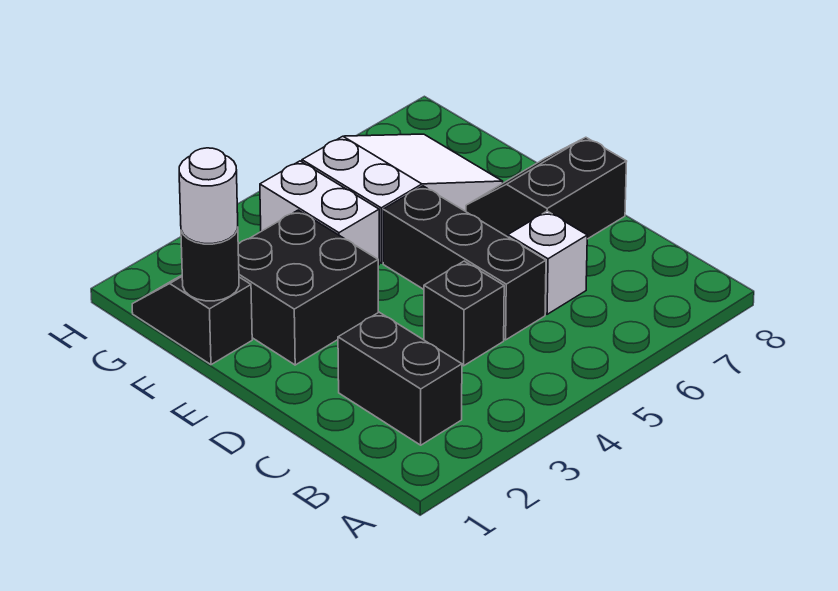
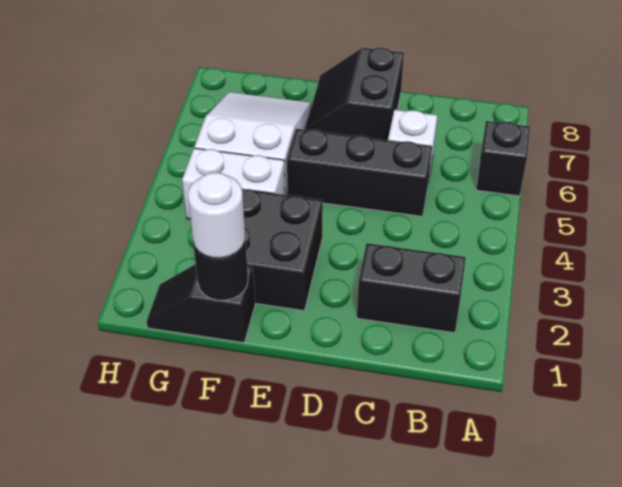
black 1x1 brick [424,261,504,366] -> black 1x1 brick moved to [476,121,530,196]

